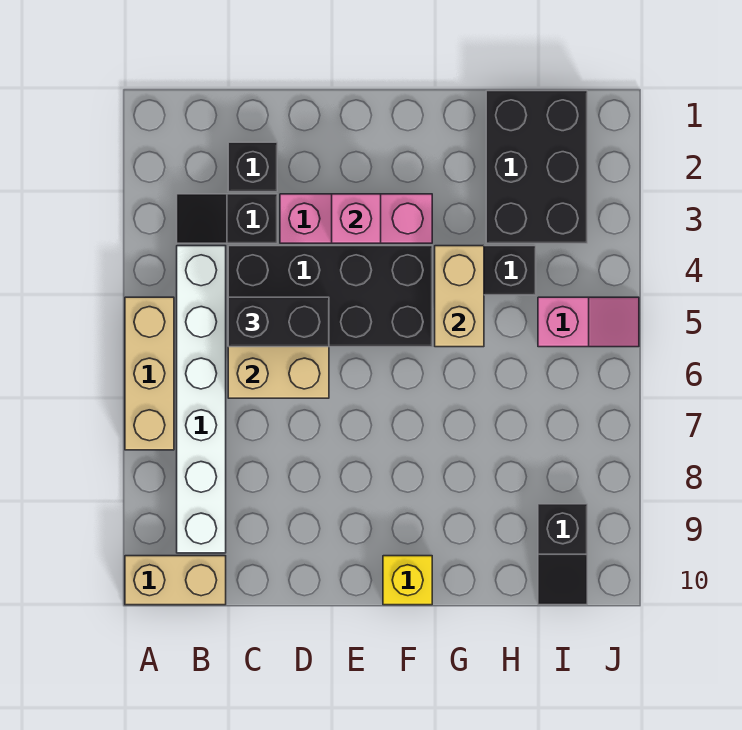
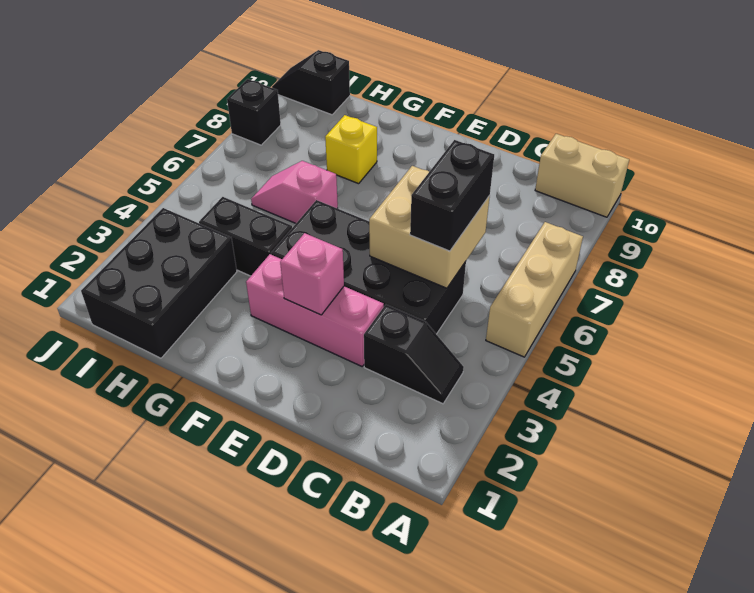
white 1x6 brick [177,246,226,553] -> none
black 1x1 brick [228,142,277,192] -> black 1x1 brick moved to [227,79,281,145]
black 1x2 brick [228,297,329,347] -> black 1x2 brick turned to [410,140,494,251]
yellow 1x1 brick [383,556,432,605] -> yellow 1x1 brick moved to [325,115,377,184]
tan 1x2 brick [435,246,484,347] -> none
pink 1x2 slope [538,297,639,347] -> pink 1x2 slope moved to [251,161,338,223]
black 1x2 slope [538,504,587,605] -> black 1x2 slope turned to [272,50,350,115]

